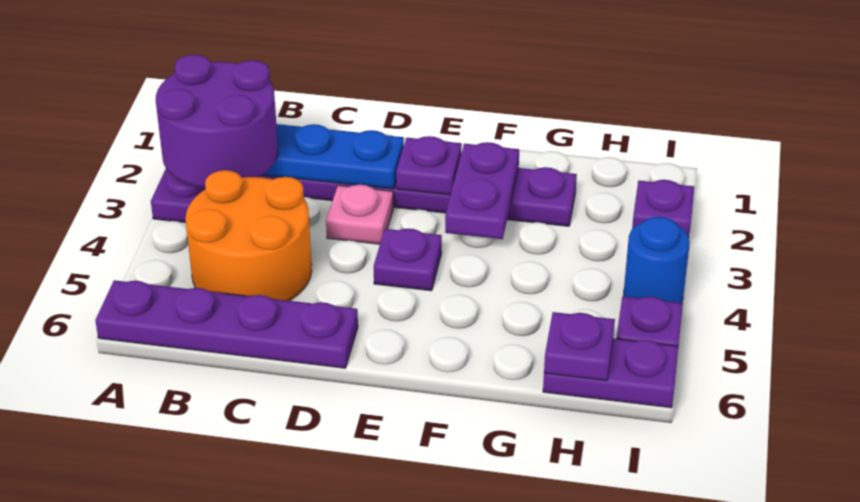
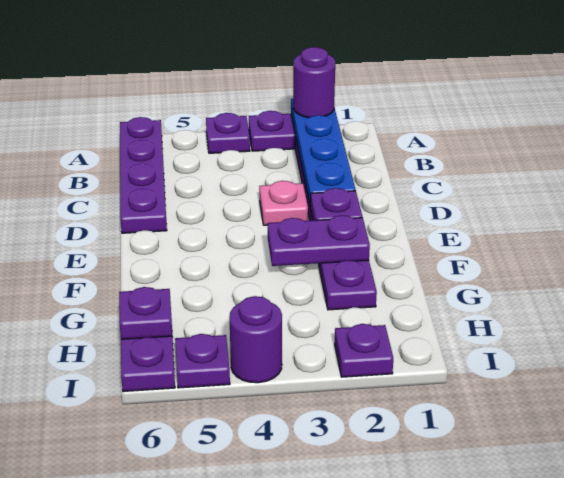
purple 2x2 round brick [156,55,278,188] -> purple 1x1 round brick [293,47,335,118]
orange 2x2 round brick [186,170,312,301] -> none
purple 1x1 plate [374,229,442,291] -> purple 1x1 plate moved to [206,113,250,153]
blue 1x1 round brick [624,217,690,303] -> purple 1x1 round brick [229,296,282,383]

